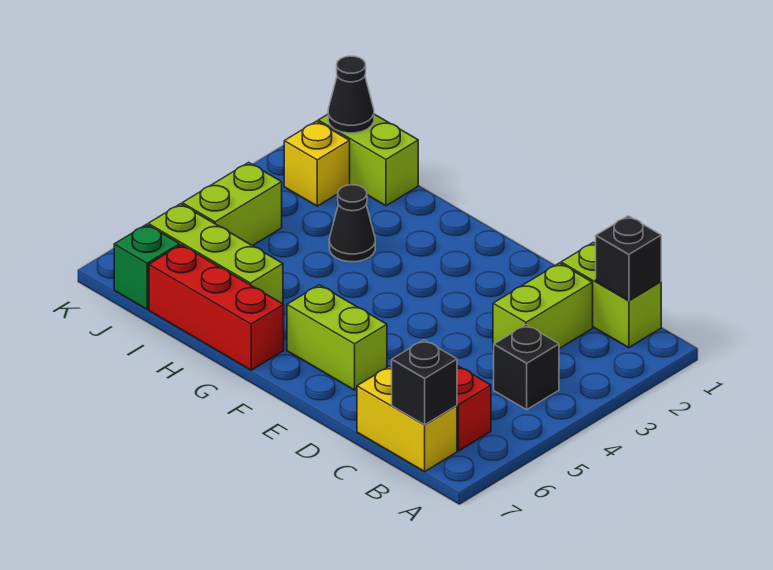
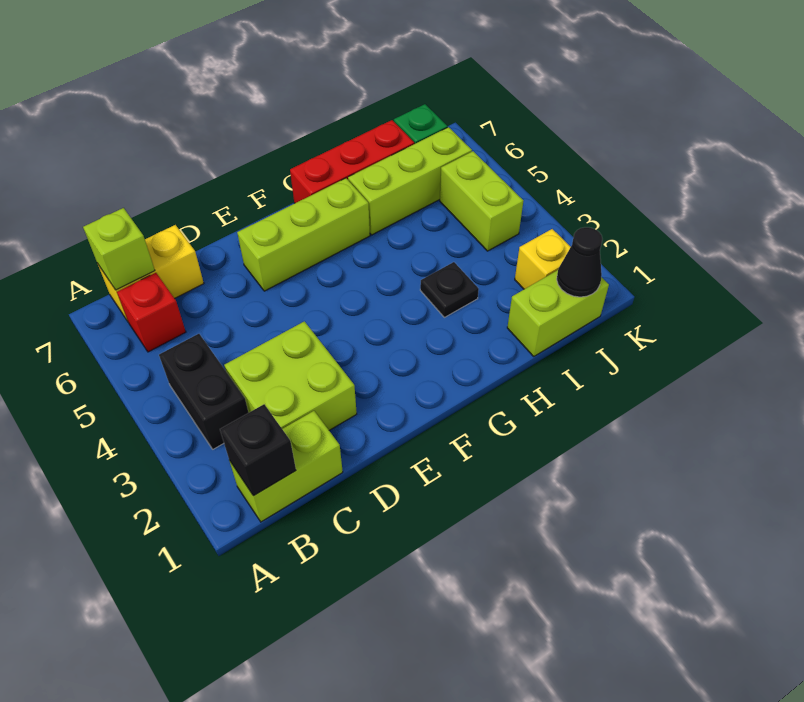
black 1x1 brick [494,325,559,409] -> black 1x2 brick [159,334,249,449]
black 1x1 brick [392,340,457,425] -> lime 1x1 brick [83,208,155,290]
lime 1x2 brick [493,263,593,350] -> lime 2x2 brick [224,321,357,430]
lime 1x2 brick [287,285,387,390] -> lime 1x3 brick [237,178,370,291]
black 1x1 cone [329,185,375,262] -> black 1x1 plate [420,262,479,317]

